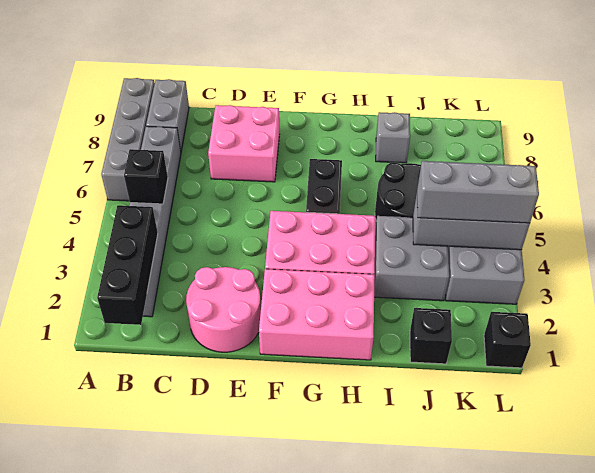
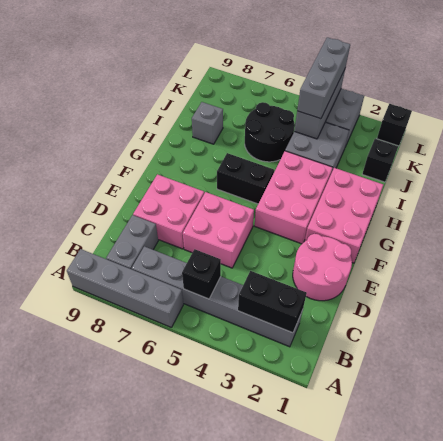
black 1x3 brick [97,205,158,325] -> black 1x2 brick [238,271,307,333]
grey 1x2 brick [146,79,189,151] -> grey 1x2 brick turned to [106,215,158,269]
none -> pink 2x2 brick [183,192,254,268]

